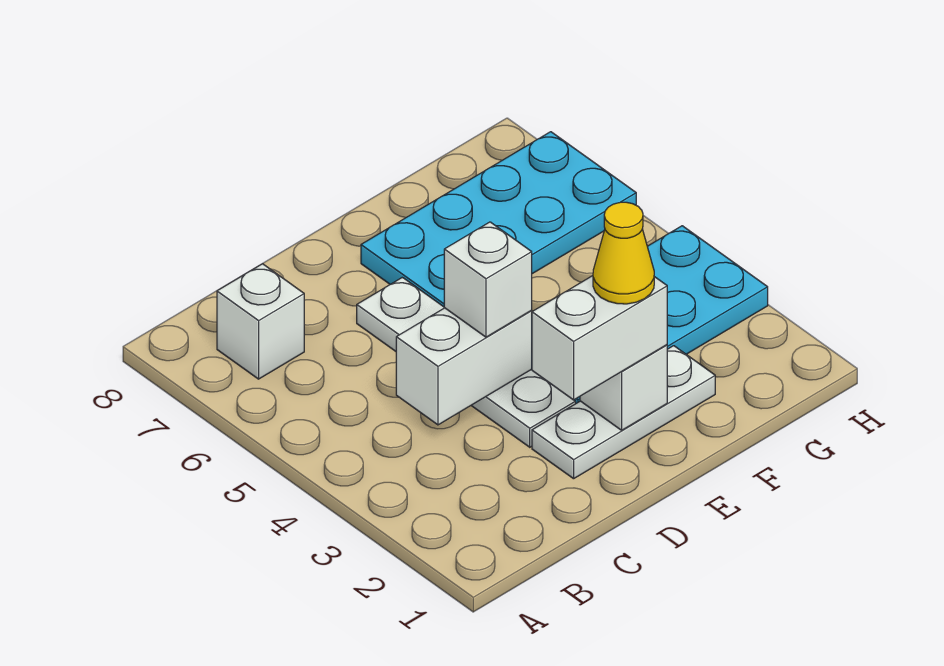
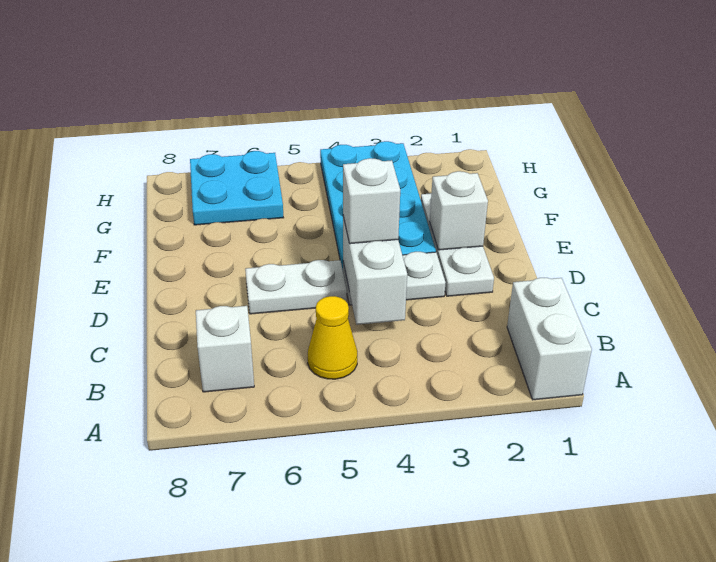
white 1x2 brick [532,276,667,400] -> white 1x2 brick moved to [507,278,592,400]
yellow 1x1 cone [593,202,654,304] -> yellow 1x1 cone moved to [308,296,357,379]
cyan 2x4 plate [361,132,636,307] -> cyan 2x2 plate [190,151,283,225]

